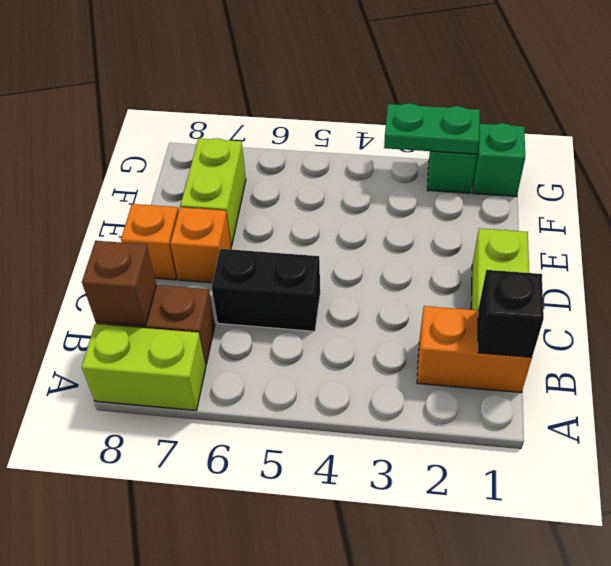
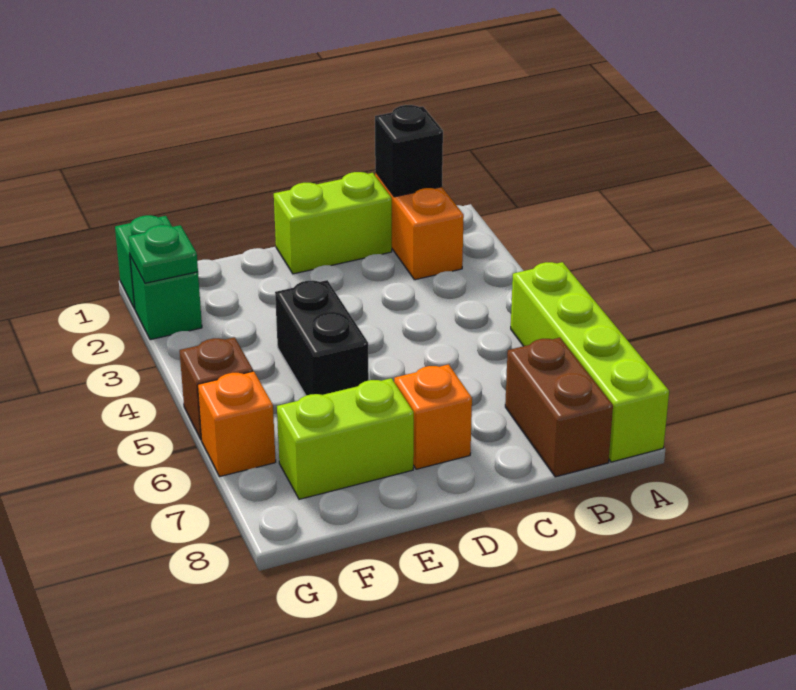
lime 1x2 brick [82,324,206,410] -> lime 1x4 brick [511,262,669,462]
brown 1x1 brick [82,241,157,325] -> brown 1x1 brick moved to [180,337,253,440]
black 1x2 brick [212,249,320,331] -> black 1x2 brick moved to [275,280,369,395]
orange 1x1 brick [121,204,179,280] -> orange 1x1 brick moved to [198,371,276,477]
green 1x2 plate [384,103,480,154] -> green 1x1 plate [128,225,198,283]

